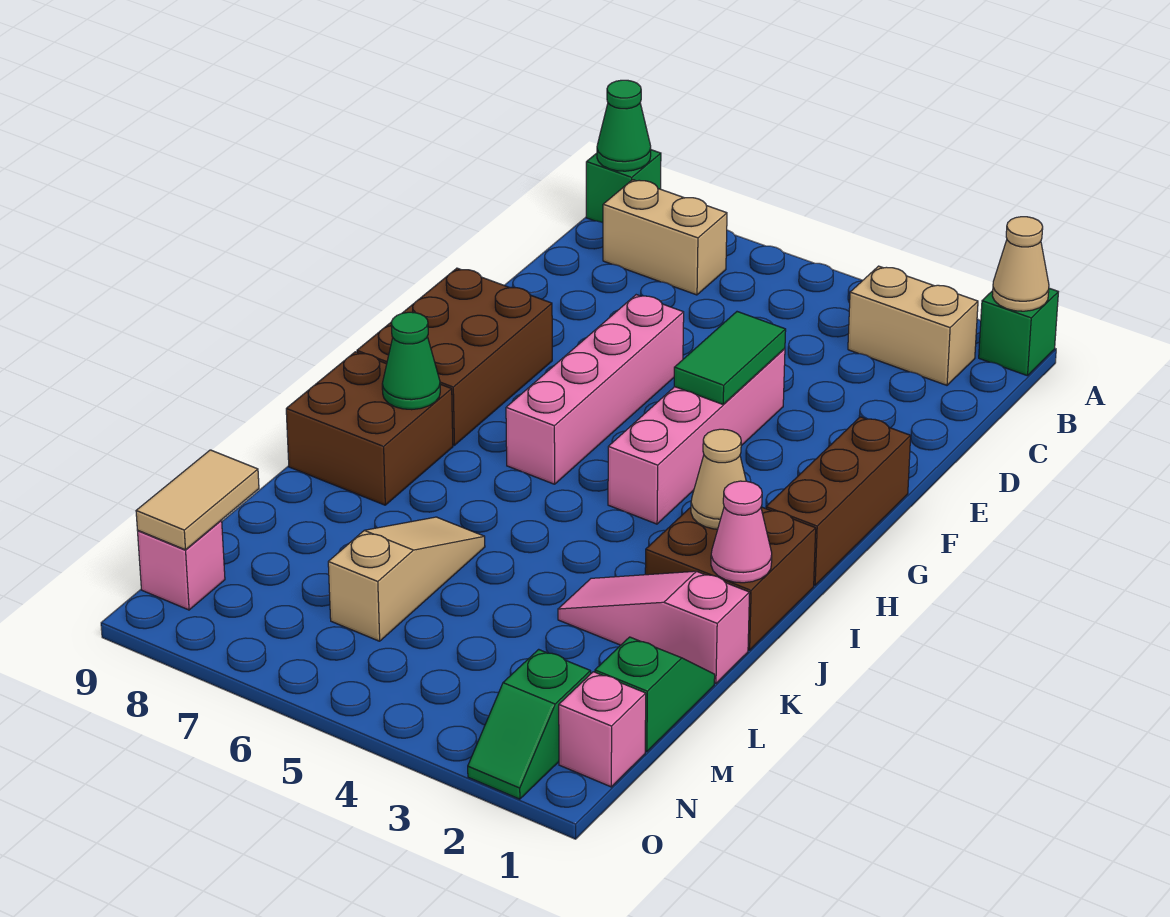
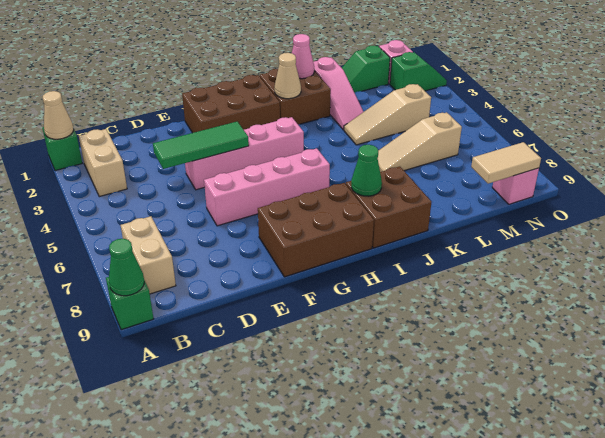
green 1x2 tile [674,312,786,404] -> green 1x3 tile [153,122,249,169]
brown 1x3 brick [766,417,911,585] -> brown 2x3 brick [182,75,280,133]
none -> tan 1x3 slope [344,84,431,145]

